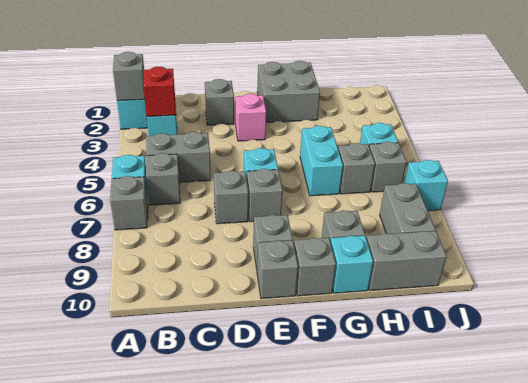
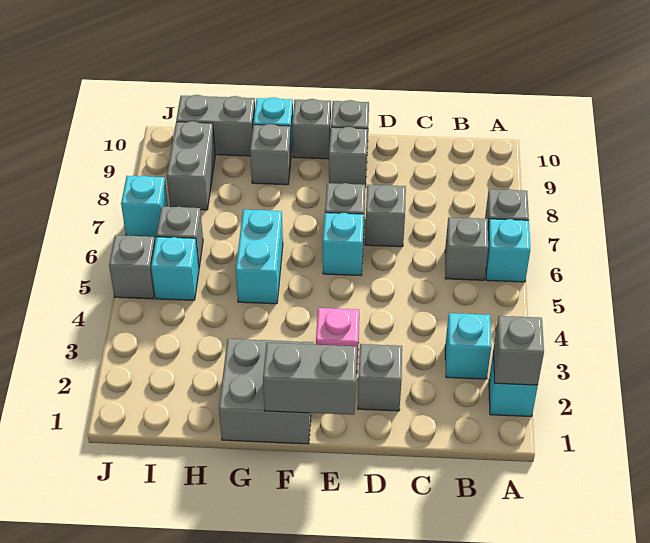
red 1x1 brick [144,66,176,116] -> none
grey 1x2 brick [146,132,211,182] -> grey 1x2 brick moved to [263,343,357,415]
grey 1x1 brick [338,143,375,194] -> grey 1x1 brick moved to [109,235,155,299]

